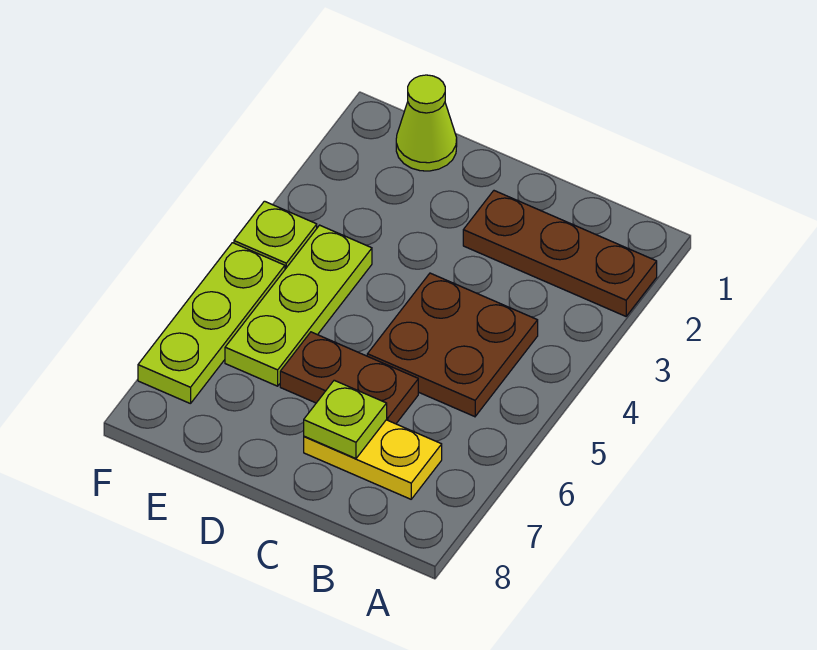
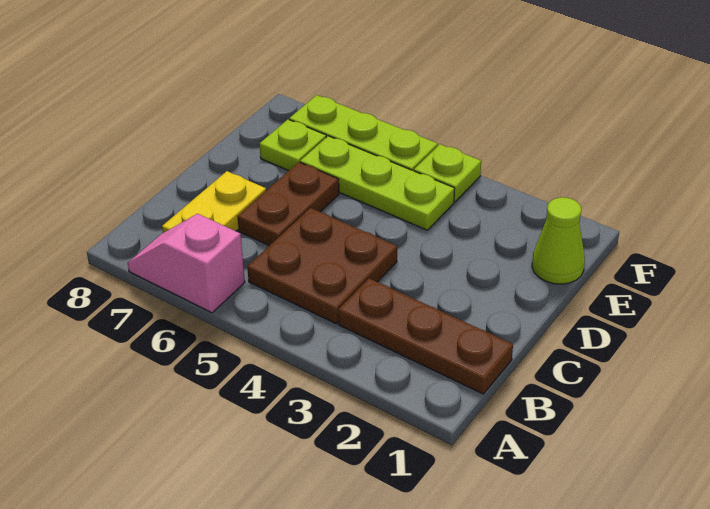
brown 1x3 plate [463,191,657,316] -> brown 1x3 plate turned to [338,279,513,394]
none -> pink 1x2 slope [128,214,245,313]
lime 1x1 plate [304,380,387,459] -> lime 1x1 plate moved to [260,119,326,171]

